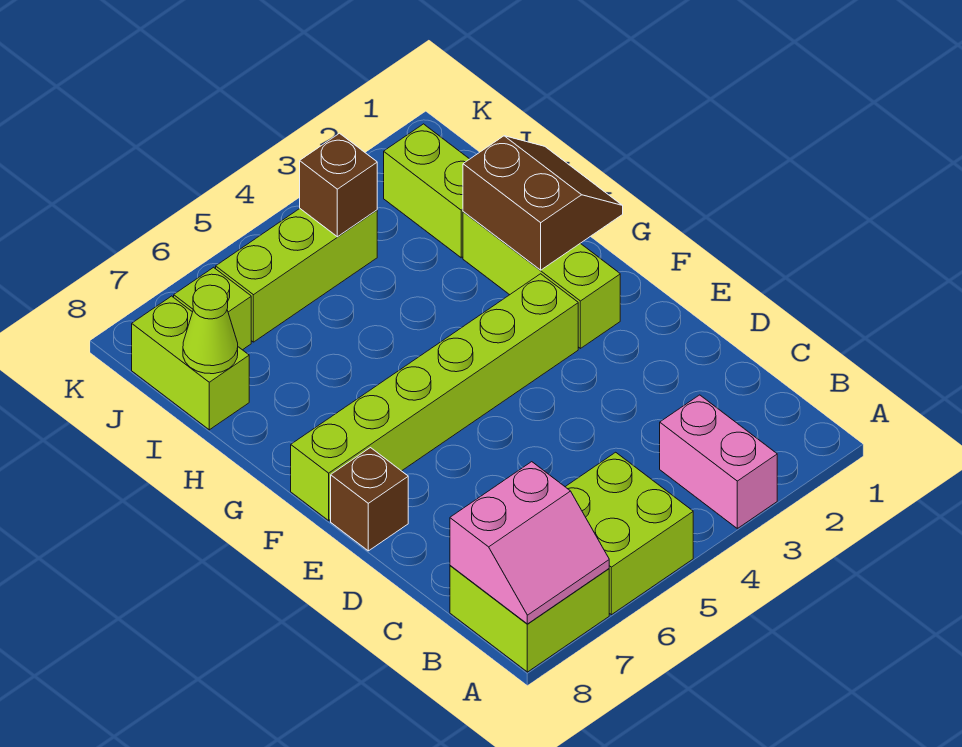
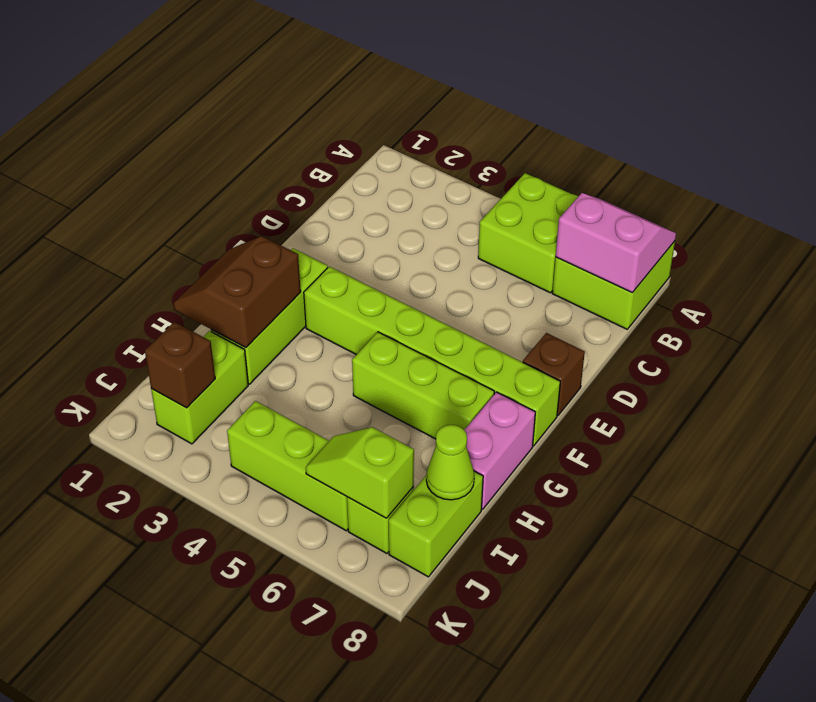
pink 1x2 brick [660,395,777,528] -> pink 1x2 brick moved to [465,392,535,509]
none -> lime 1x3 brick [352,332,494,439]
brown 1x1 brick [300,133,377,237] -> brown 1x1 brick moved to [145,322,215,408]
none -> lime 1x2 slope [306,427,414,518]

